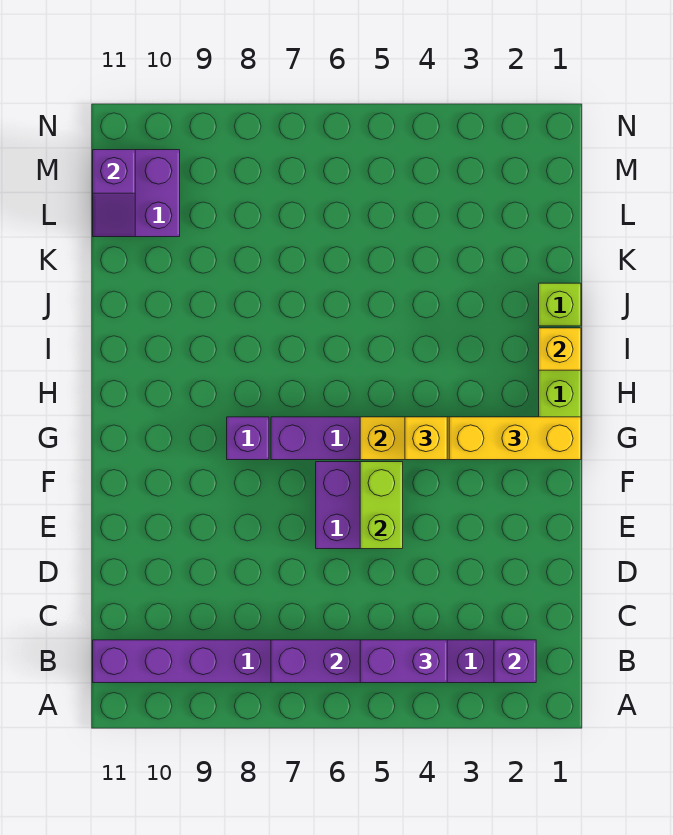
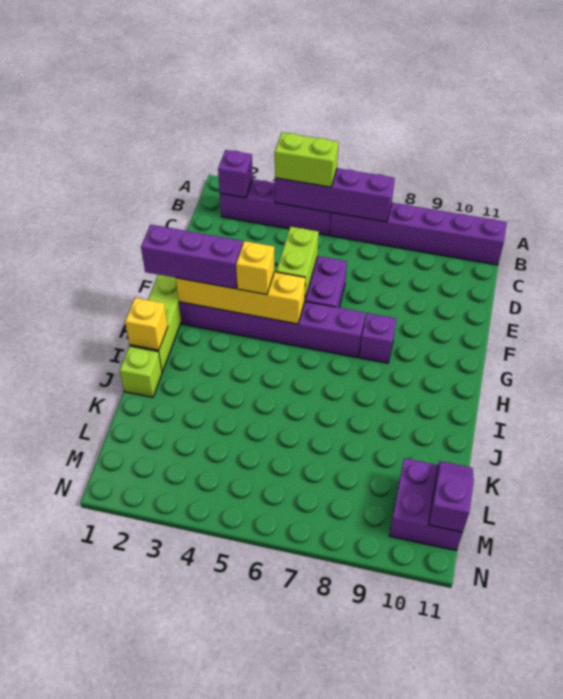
purple 1x2 brick [360,640,447,683] -> lime 1x2 brick [275,133,339,187]
yellow 1x3 brick [449,417,581,460] -> purple 1x3 brick [141,225,243,289]

